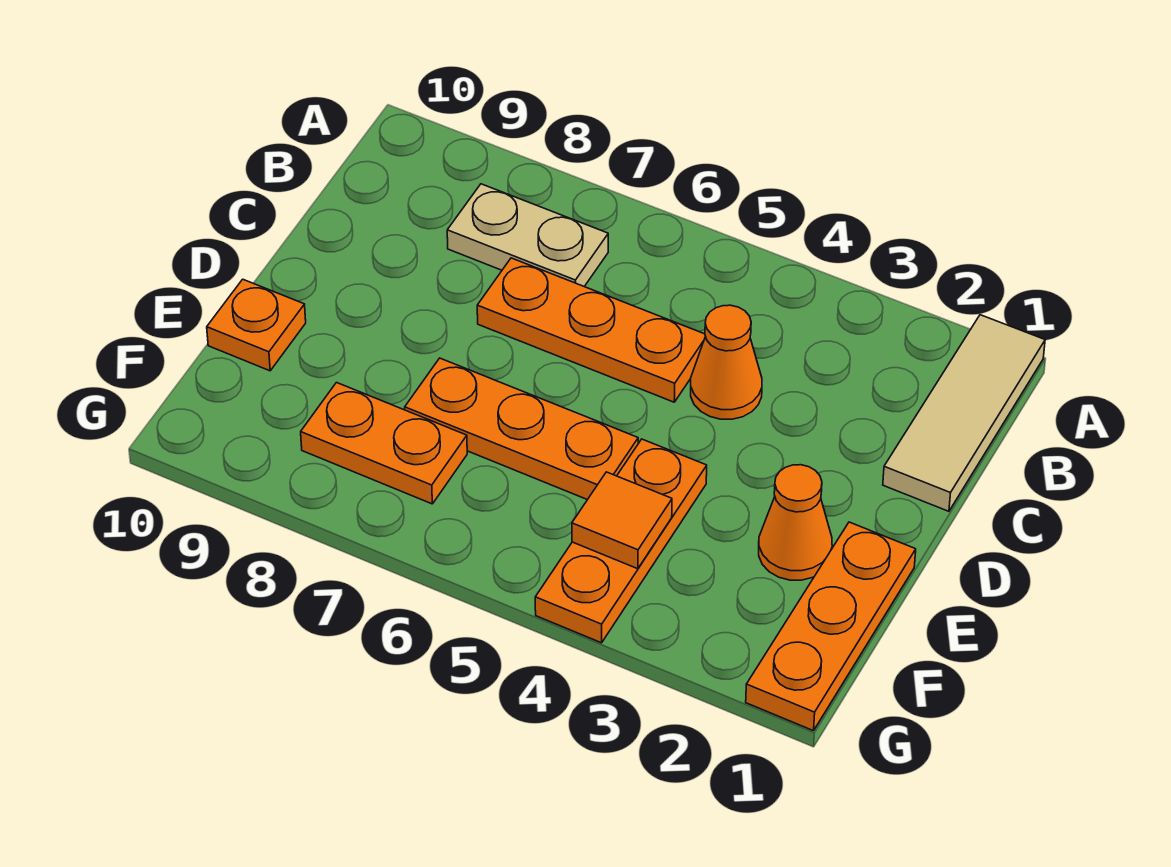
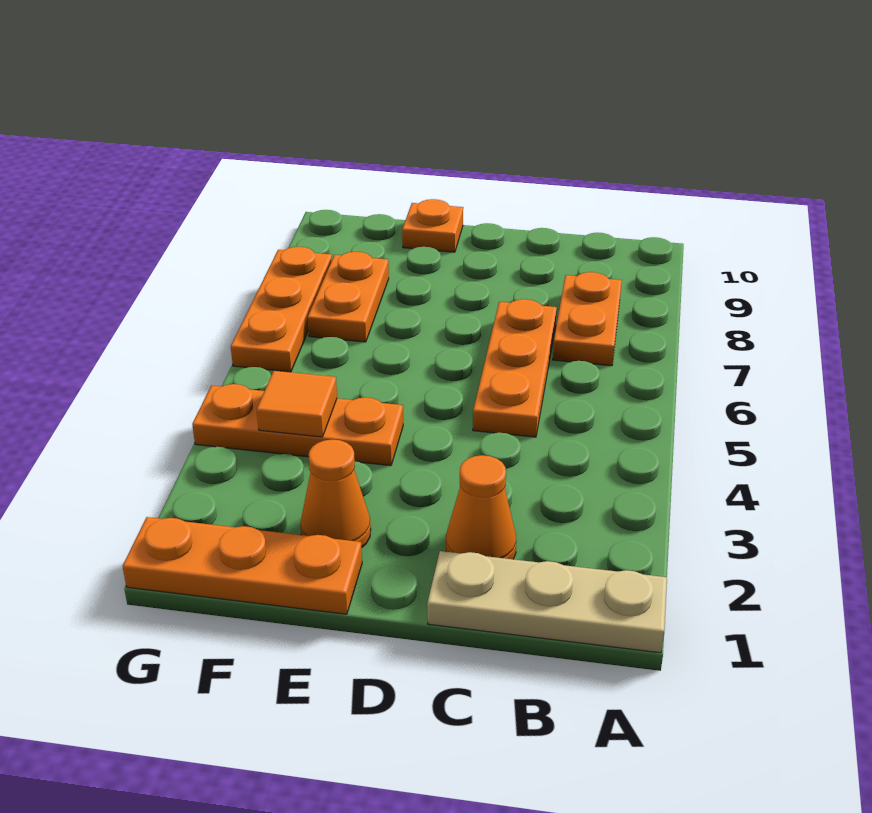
tan 1x3 tile [883,315,1045,511] -> tan 1x3 plate [427,551,667,653]
tan 1x2 plate [447,184,608,287] -> orange 1x2 plate [553,272,622,366]
orange 1x1 cone [691,305,762,419] -> orange 1x1 cone moved to [446,455,516,559]
orange 1x3 plate [405,358,638,500] -> orange 1x3 plate moved to [231,247,332,372]

